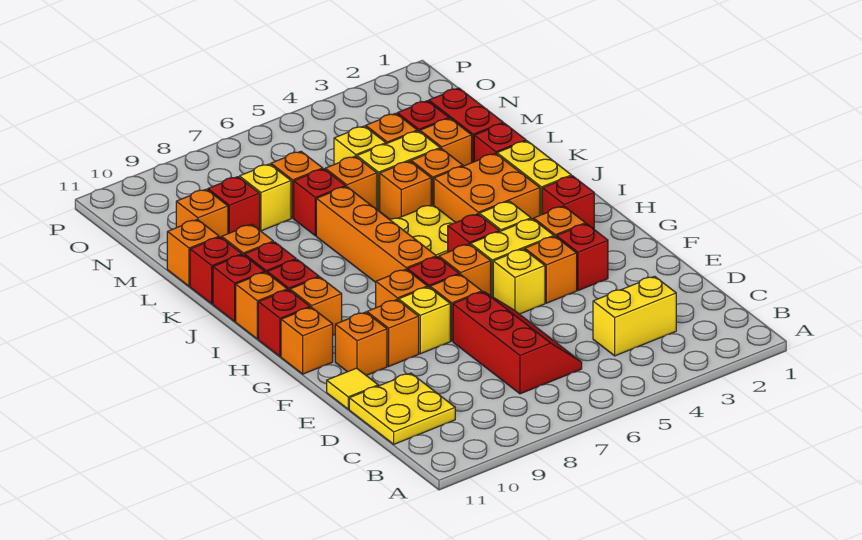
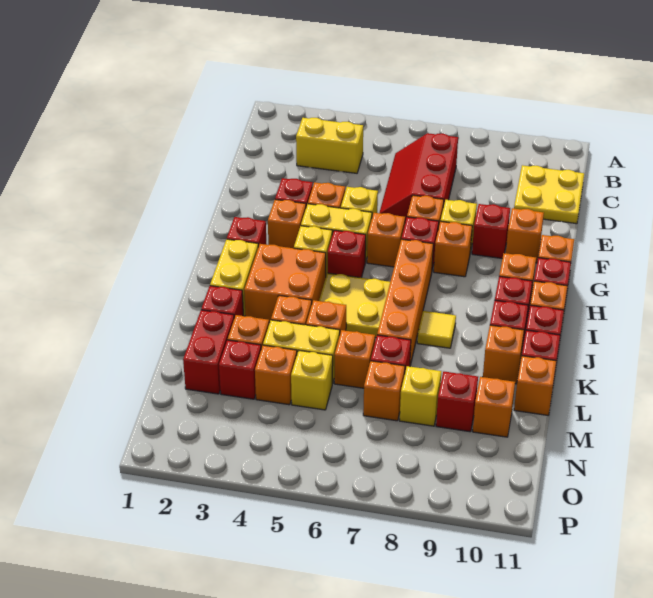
yellow 1x1 tile [327,368,378,409] -> yellow 1x1 tile moved to [417,311,456,348]
orange 1x1 brick [367,300,419,366] -> red 1x1 brick [472,204,510,258]

